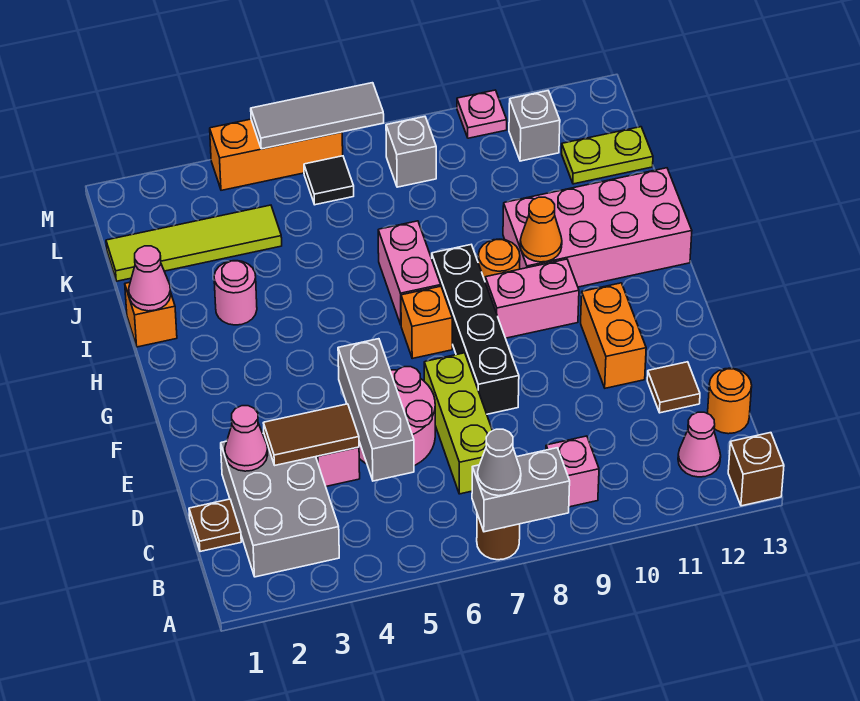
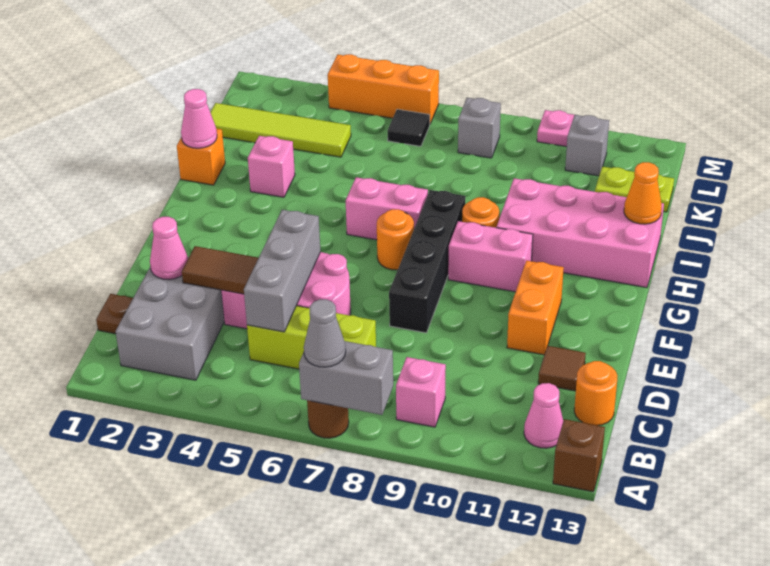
lime 1x3 brick [424,353,492,494] -> lime 1x3 brick turned to [247,306,376,369]
orange 1x1 brick [401,286,452,358] -> orange 1x1 round brick [377,209,414,270]
pink 1x2 brick [378,221,441,325] -> pink 1x2 brick turned to [346,177,428,240]
orange 1x1 cone [520,197,562,262] -> orange 1x1 cone moved to [624,162,662,224]
pink 1x1 round brick [214,261,257,325] -> pink 1x1 brick [248,136,295,197]
grey 1x3 tile [251,83,384,149] -> none

